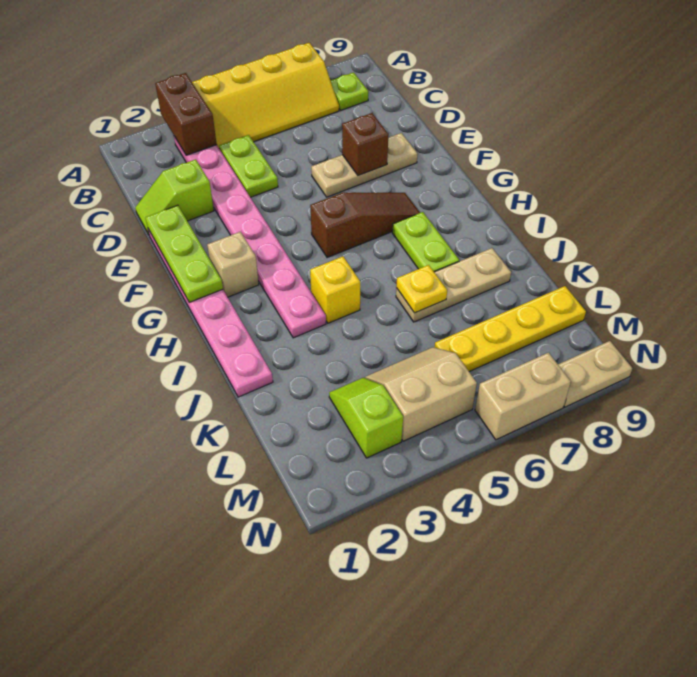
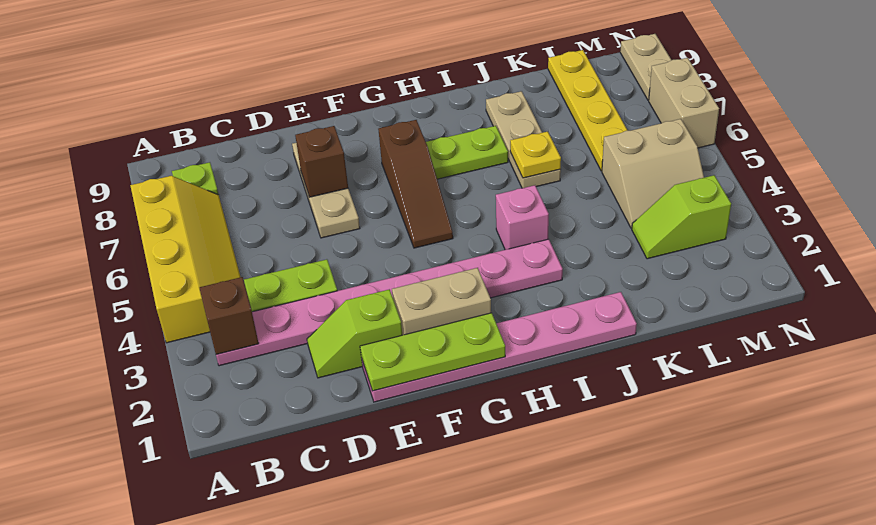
brown 1x2 brick [155,73,217,155] -> brown 1x1 brick [200,277,259,355]
lime 1x2 slope [135,159,214,234] -> lime 1x2 slope turned to [307,289,402,378]
tan 1x1 brick [207,232,259,297] -> tan 1x2 brick [392,268,491,335]
brown 1x3 slope [310,193,420,258] -> brown 1x3 slope turned to [378,120,453,248]
yellow 1x1 brick [310,256,360,323] -> pink 1x1 brick [496,185,549,250]
tan 2x2 slope [365,347,477,441] -> tan 2x2 slope turned to [602,119,704,228]

